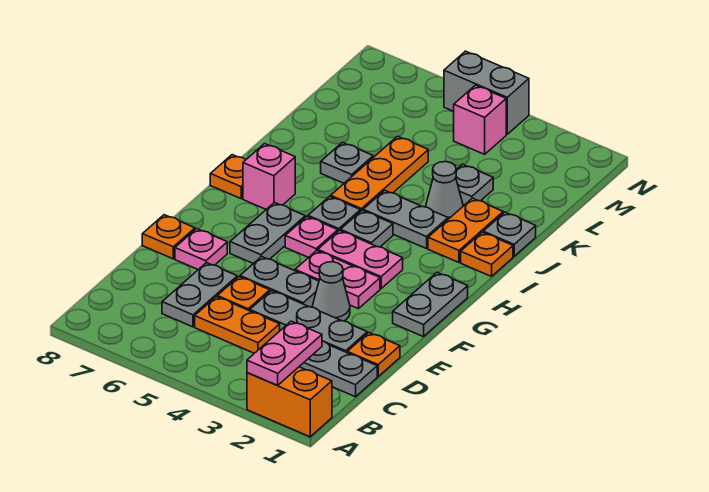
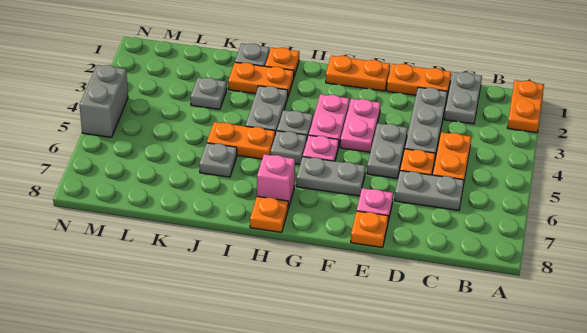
orange 1x2 brick [247,367,332,437] -> orange 1x2 plate [507,80,544,133]
pink 1x2 plate [247,321,322,385] -> none
orange 1x1 plate [347,333,400,377] -> orange 1x2 plate [387,64,451,95]
grey 1x1 cone [312,262,350,321] -> none
grey 1x2 plate [393,273,468,337] -> orange 1x2 plate [326,56,390,91]
orange 1x3 plate [331,136,428,212] -> orange 1x2 plate [207,122,275,159]
grey 1x1 cone [426,162,463,219] -> none
pink 1x1 brick [454,85,506,154] -> none

